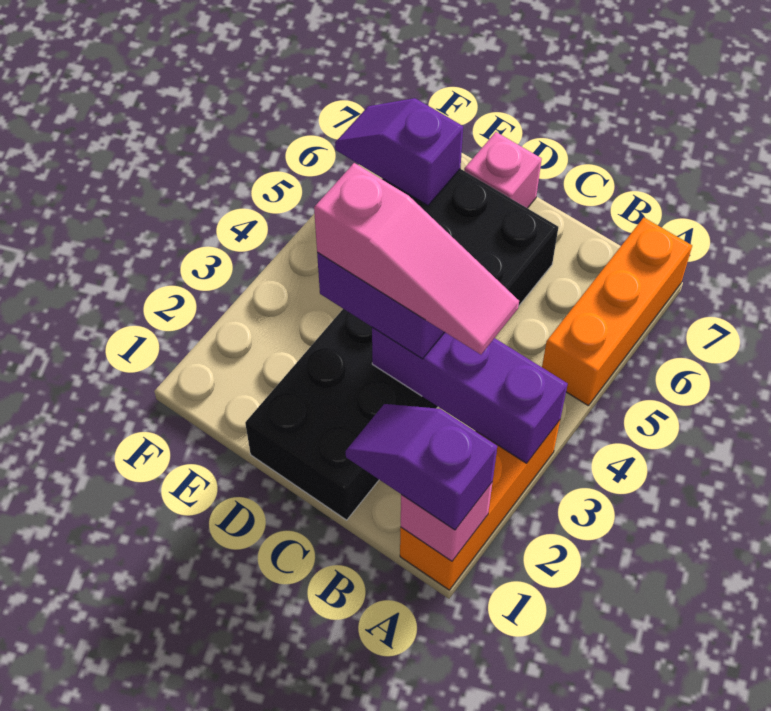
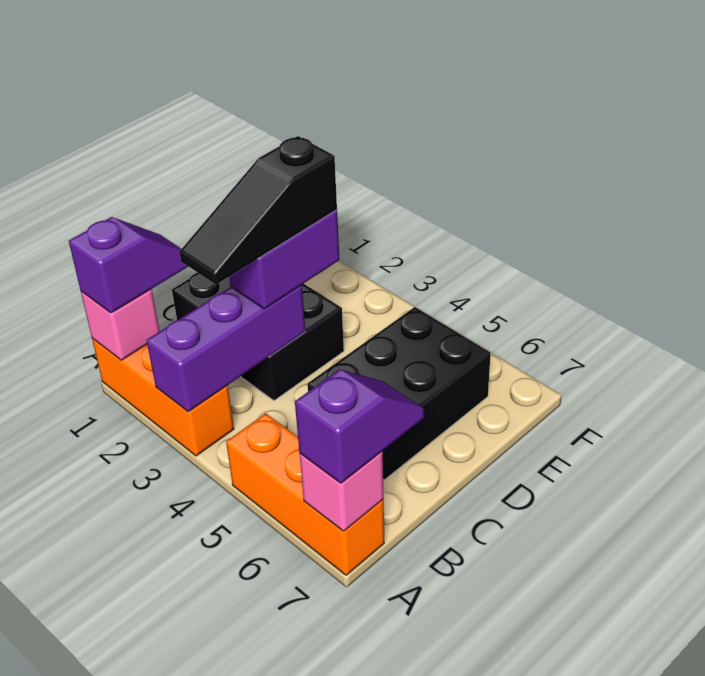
pink 1x3 slope [314,163,519,354] -> black 1x3 slope [179,136,337,284]
pink 1x1 brick [464,132,542,208] -> pink 1x1 brick moved to [300,452,384,531]
purple 1x2 slope [335,98,463,205] -> purple 1x2 slope moved to [295,369,424,483]

